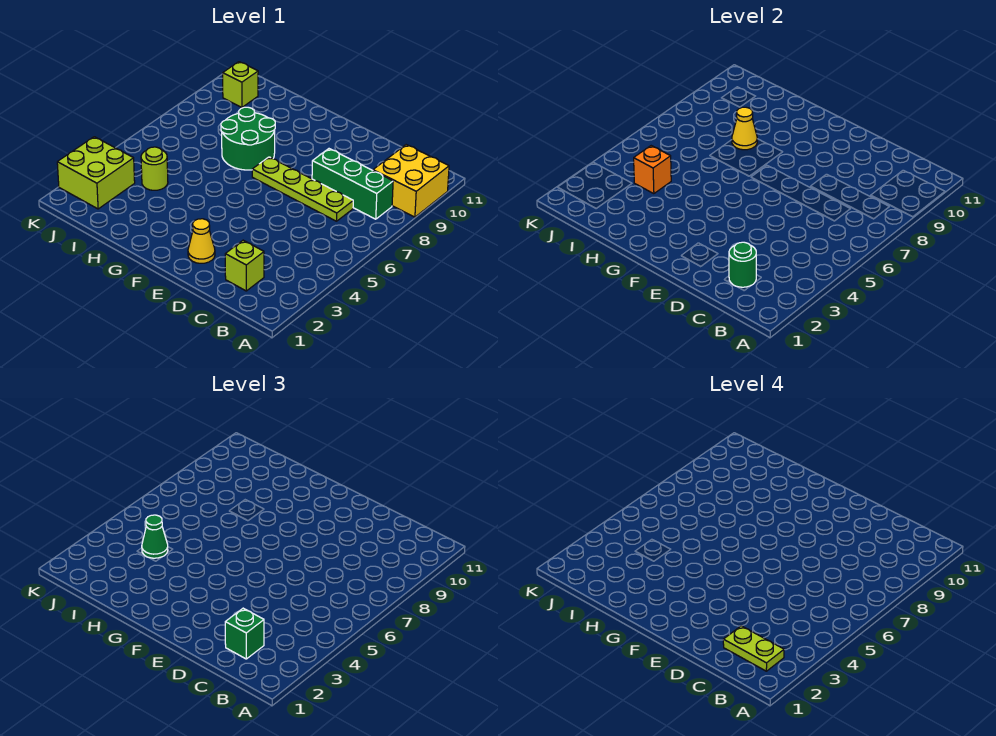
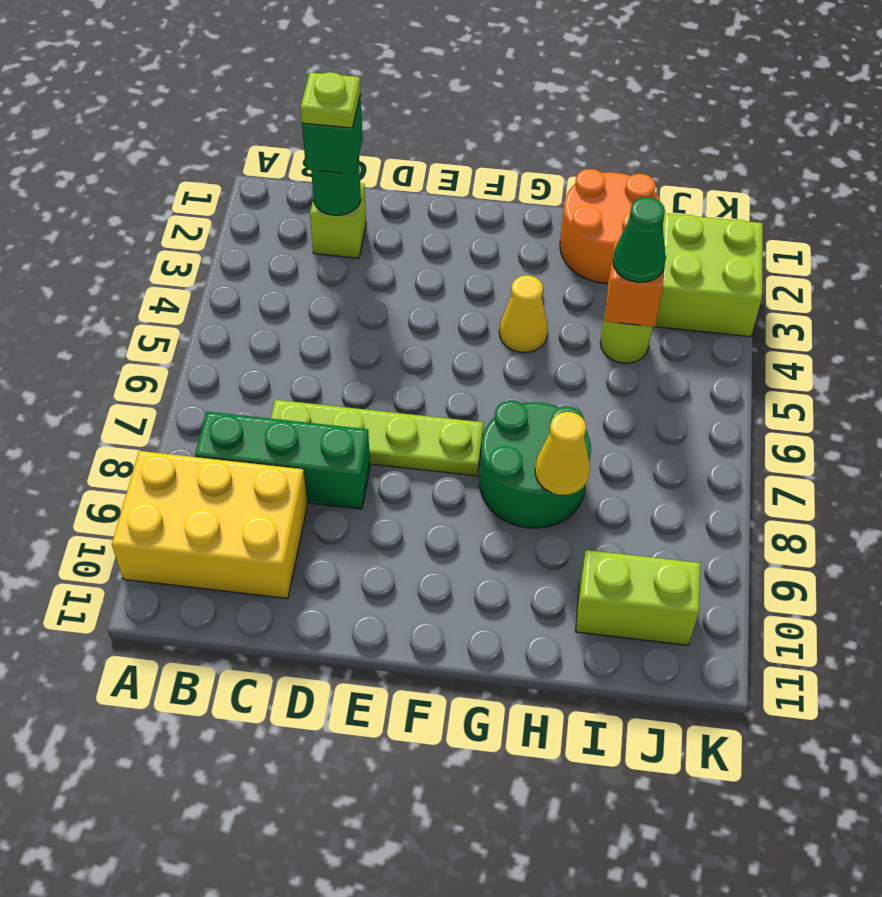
yellow 2x2 brick [373,145,449,217] -> yellow 2x3 brick [112,451,307,599]
lime 1x2 plate [723,626,784,671] -> lime 1x1 plate [300,72,360,128]
yellow 1x1 cone [188,219,215,263] -> yellow 1x1 cone moved to [499,275,548,352]
none -> orange 2x2 round brick [560,169,660,283]
lime 1x1 brick [223,62,258,107] -> lime 1x2 brick [576,550,701,645]

